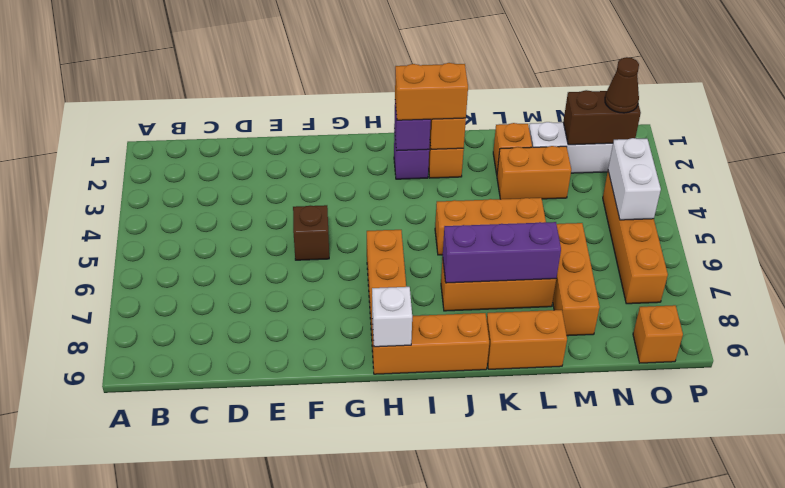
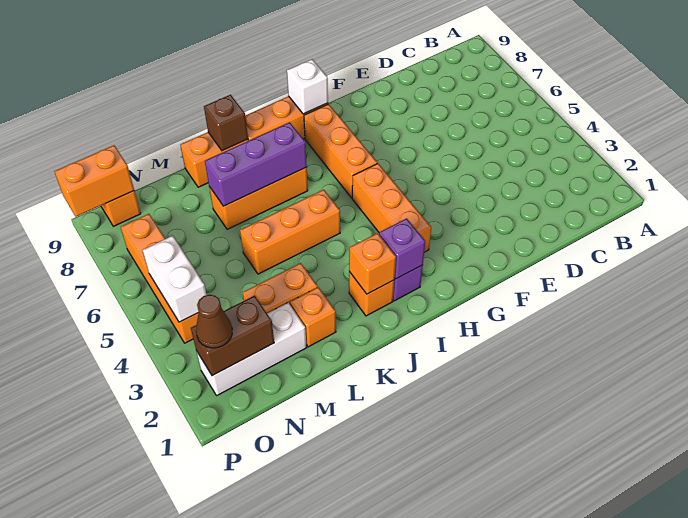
brown 1x1 brick [293,205,329,260] -> brown 1x1 brick moved to [204,95,248,151]
orange 1x2 brick [395,63,468,120] -> orange 1x2 brick moved to [54,145,134,217]
orange 1x3 brick [553,223,600,336] -> orange 1x3 brick moved to [352,163,431,252]

